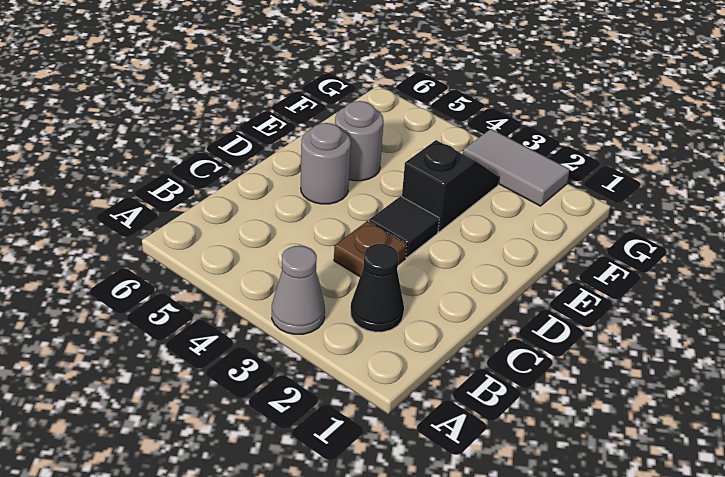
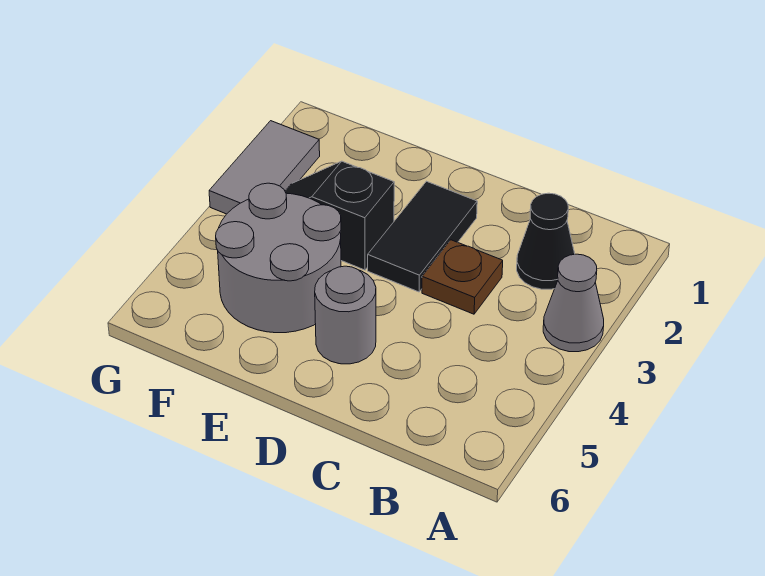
black 1x1 tile [369,196,439,258] -> black 1x2 tile [368,181,477,292]
grey 1x1 round brick [335,101,384,181] -> grey 2x2 round brick [216,183,341,333]

